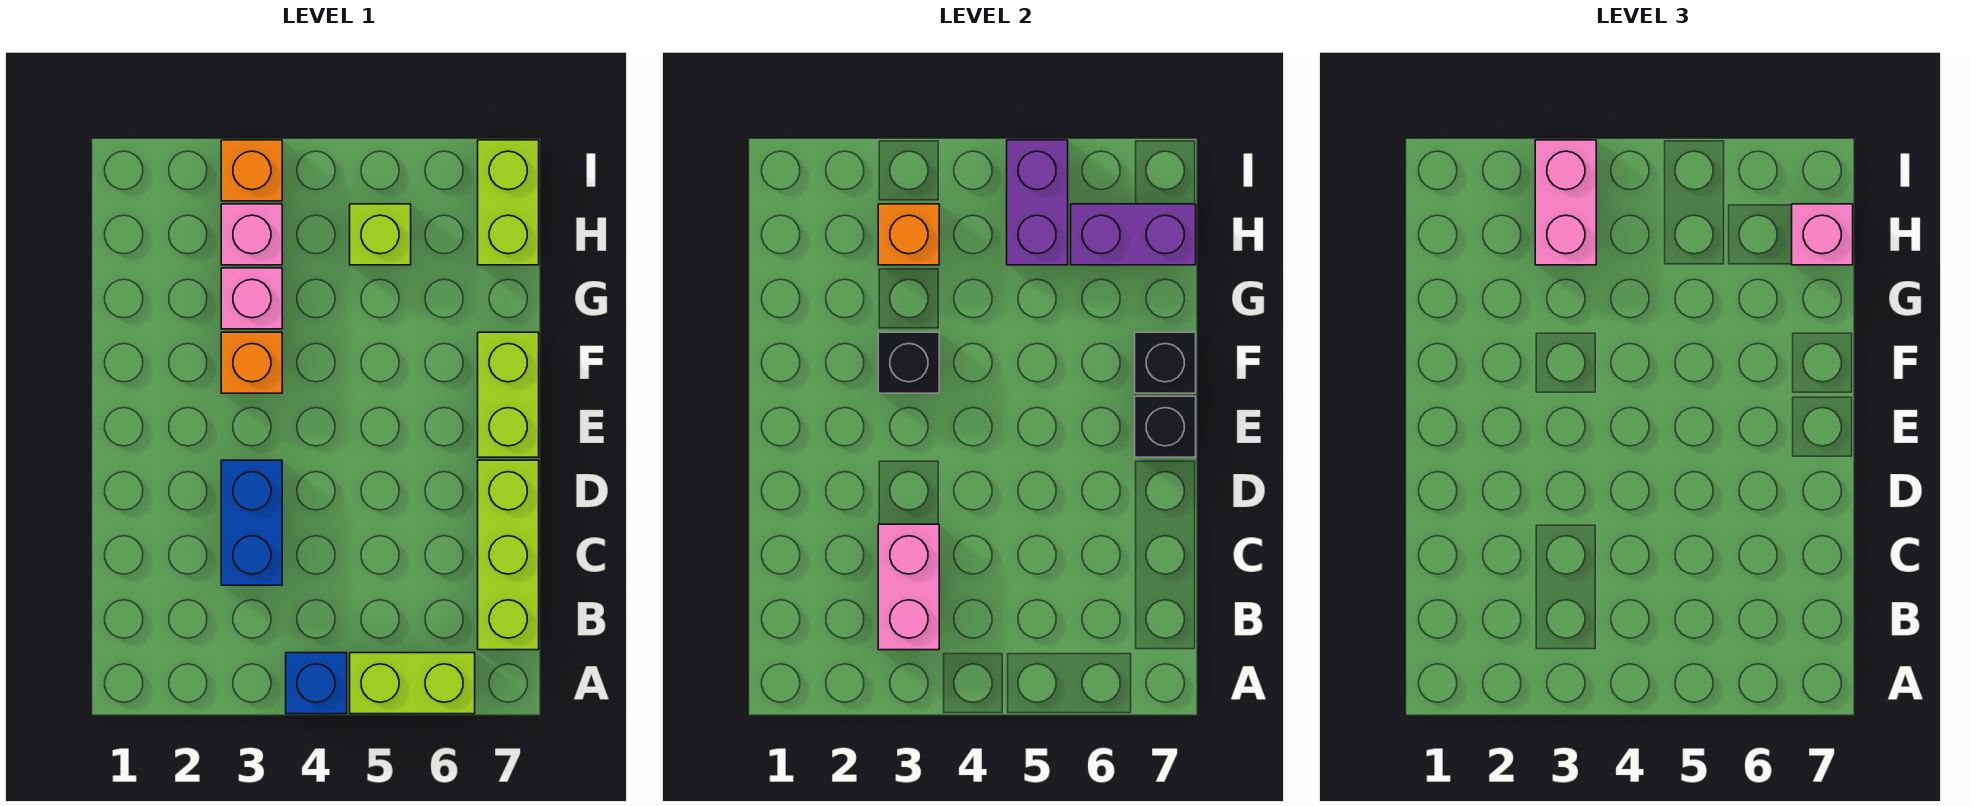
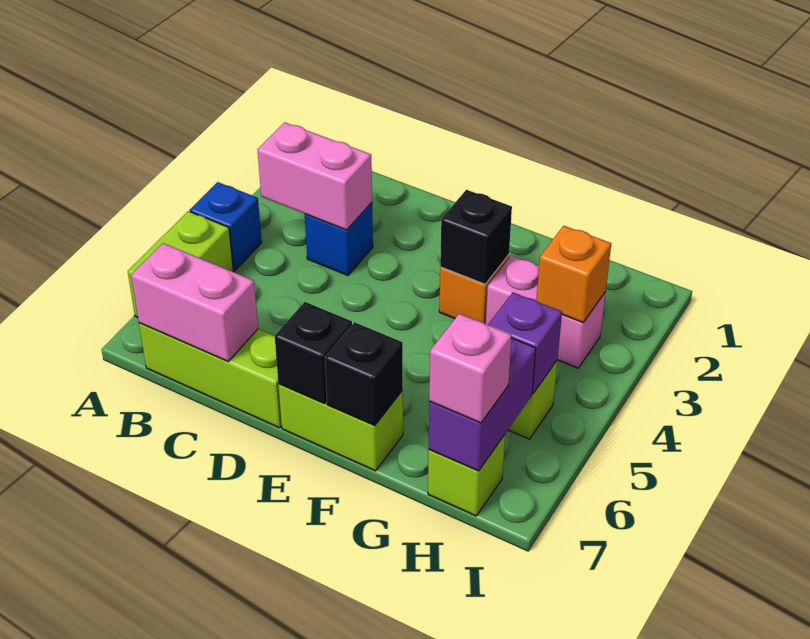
blue 1x2 brick [221,460,282,585] -> blue 1x1 brick [305,203,373,275]
pink 1x2 brick [1535,140,1596,265] -> pink 1x2 brick moved to [131,243,258,361]
purple 1x2 brick [1007,140,1068,265] -> purple 1x1 brick [488,292,562,393]
lime 1x2 brick [478,140,539,265] -> lime 1x1 brick [428,435,505,516]
orange 1x1 brick [221,140,282,201] -> none

